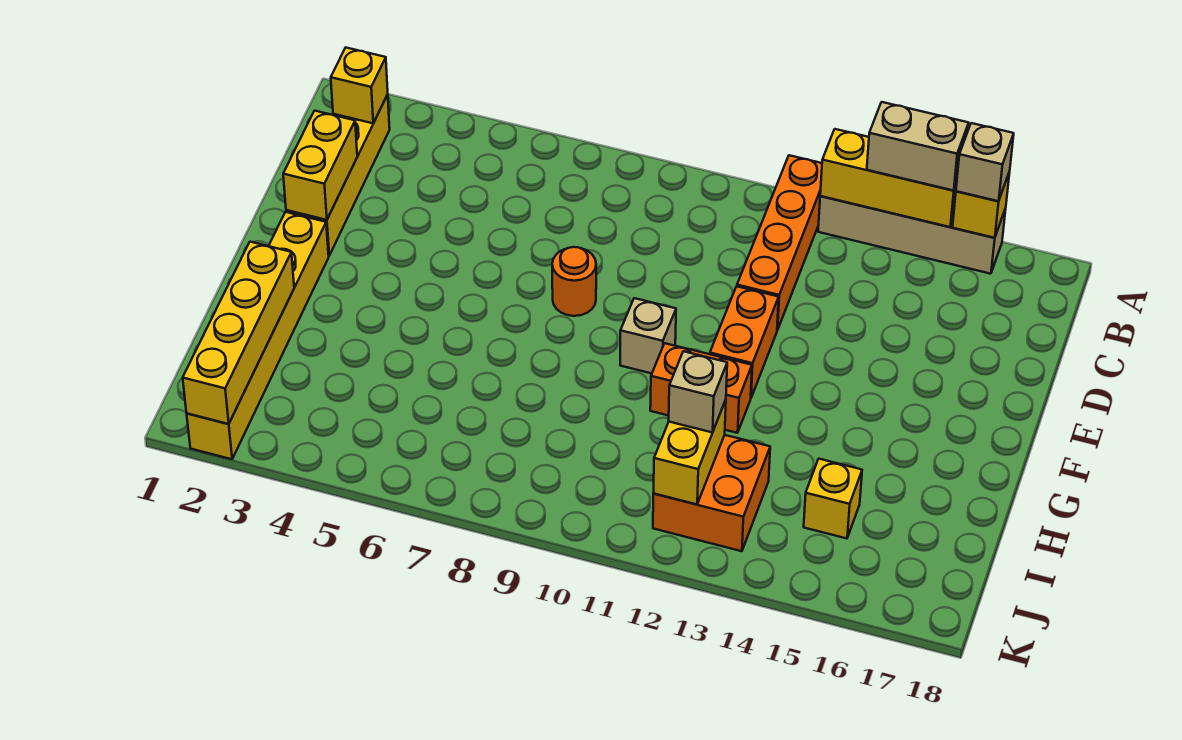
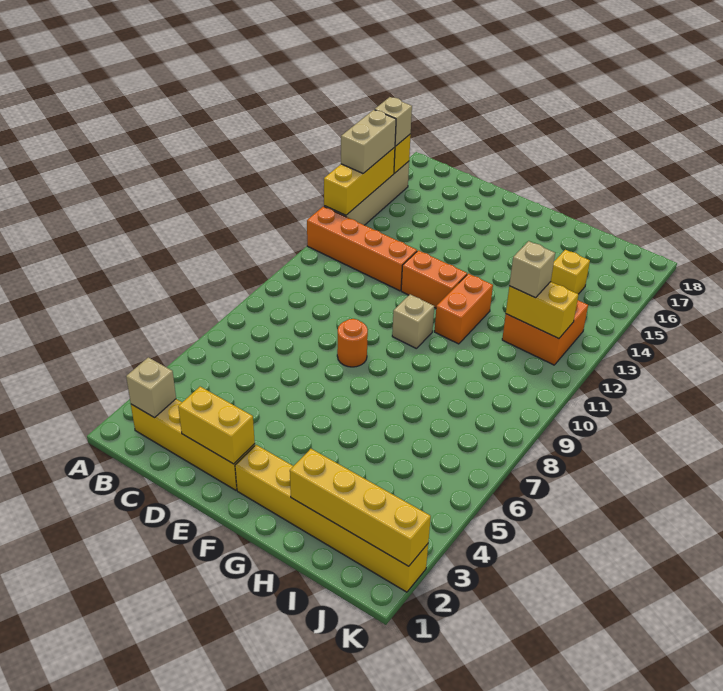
yellow 1x1 brick [331,48,388,123] -> tan 1x1 brick [126,357,176,418]

